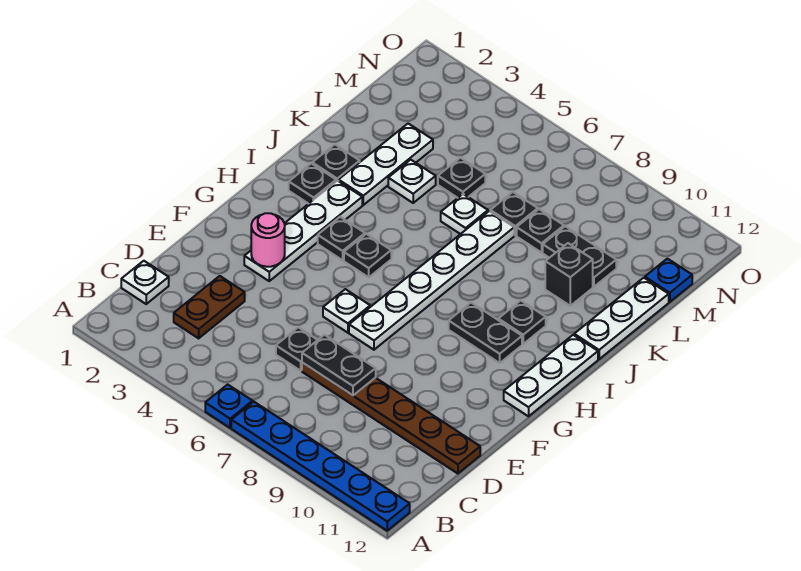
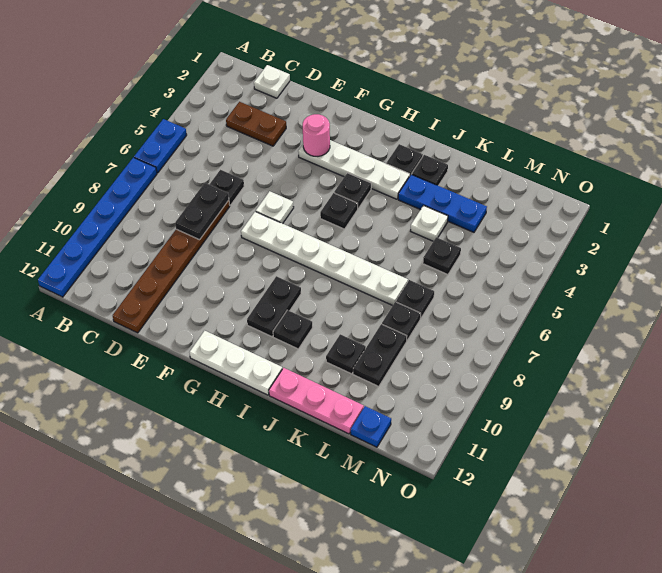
blue 1x1 plate [205,384,253,428] -> blue 1x2 plate [134,119,187,173]
white 1x3 plate [339,124,433,205] -> blue 1x3 plate [398,174,487,232]
white 1x3 plate [574,278,669,359] -> pink 1x3 plate [269,368,364,434]
white 1x1 plate [441,194,488,234] -> none
black 1x1 brick [545,243,593,306] -> black 1x1 plate [326,334,366,374]

